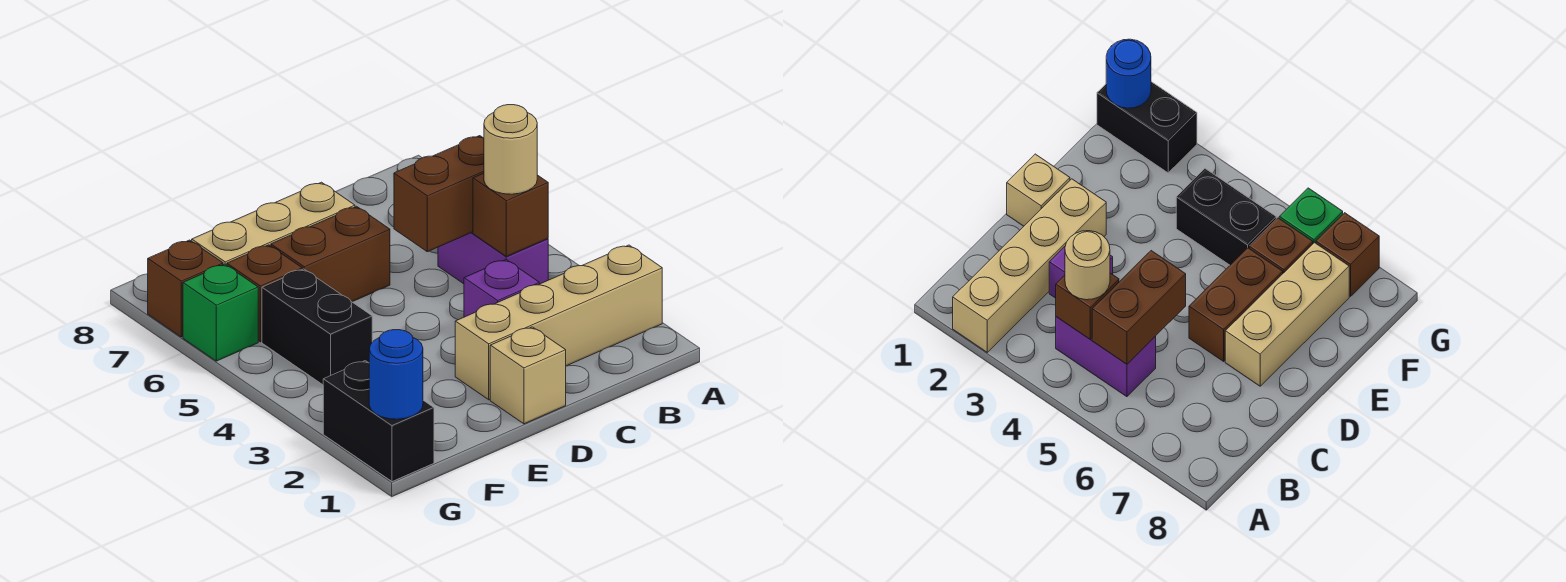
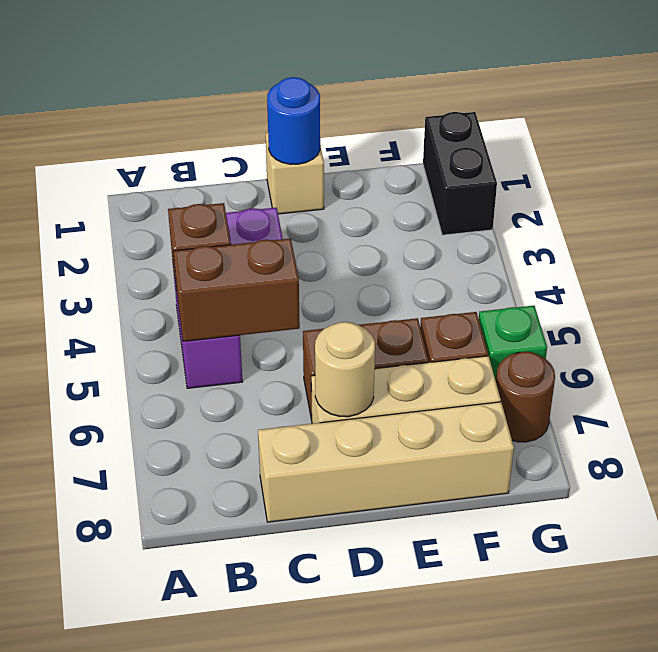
tan 1x4 brick [455,245,662,400] -> tan 1x4 brick moved to [258,402,514,522]
tan 1x1 round brick [484,105,537,194] -> tan 1x1 round brick moved to [315,322,375,417]
black 1x2 brick [262,269,372,385] -> none
blue 1x1 round brick [369,330,423,419] -> blue 1x1 round brick moved to [267,77,320,164]
brown 1x1 brick [148,240,223,337] -> brown 1x1 round brick [496,352,555,442]

